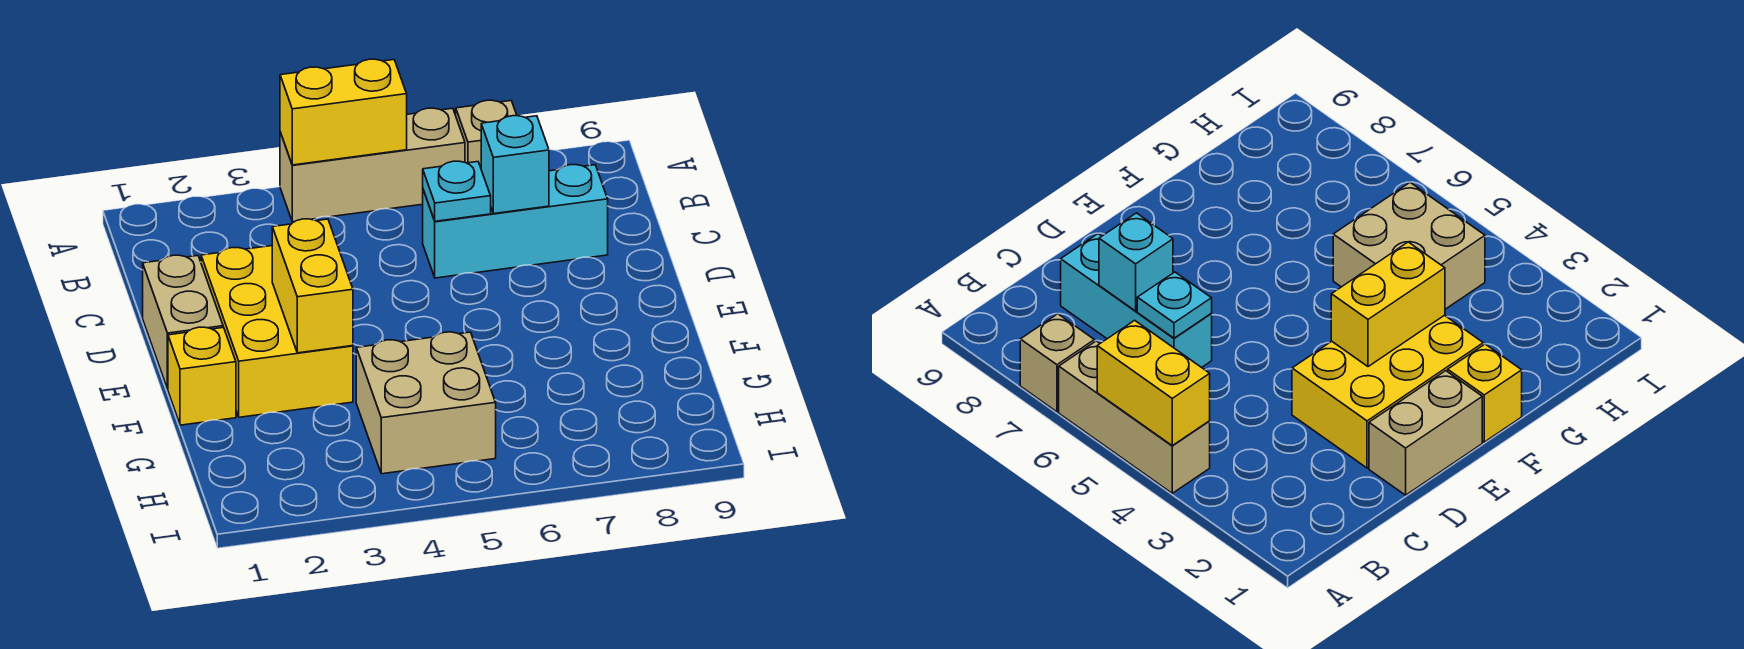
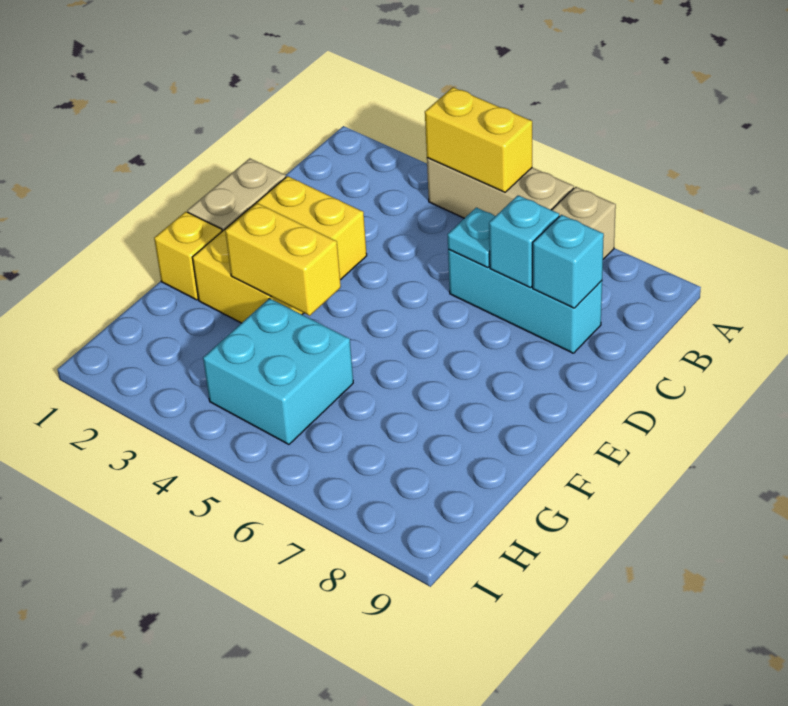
none -> cyan 1x1 brick [533,215,604,308]
yellow 1x2 brick [272,219,353,353] -> yellow 1x2 brick turned to [225,203,341,316]
tan 2x2 brick [356,332,496,474] -> cyan 2x2 brick [203,298,353,444]

